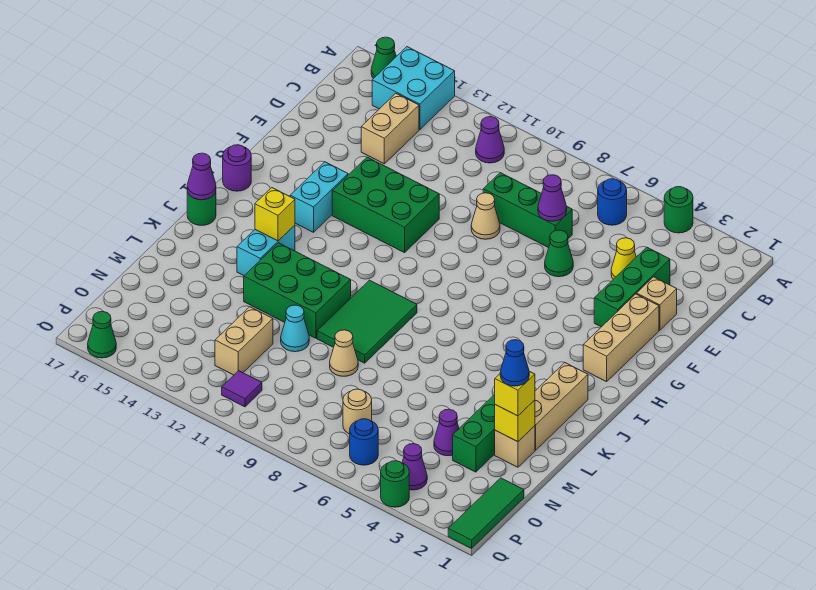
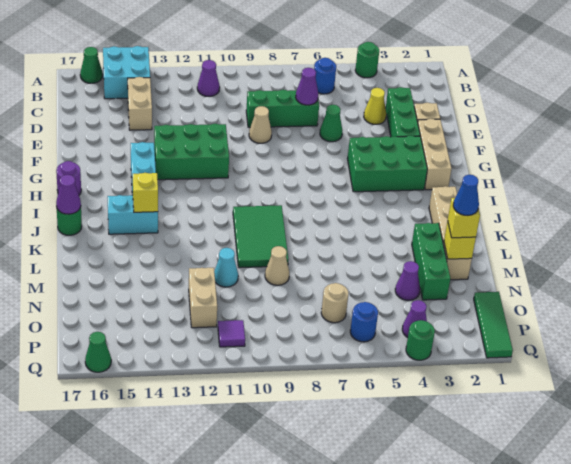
cyan 1x2 brick [237,225,295,276] -> cyan 1x2 brick turned to [108,195,158,234]
green 2x3 brick [244,243,351,338] -> green 2x3 brick moved to [347,136,427,192]

